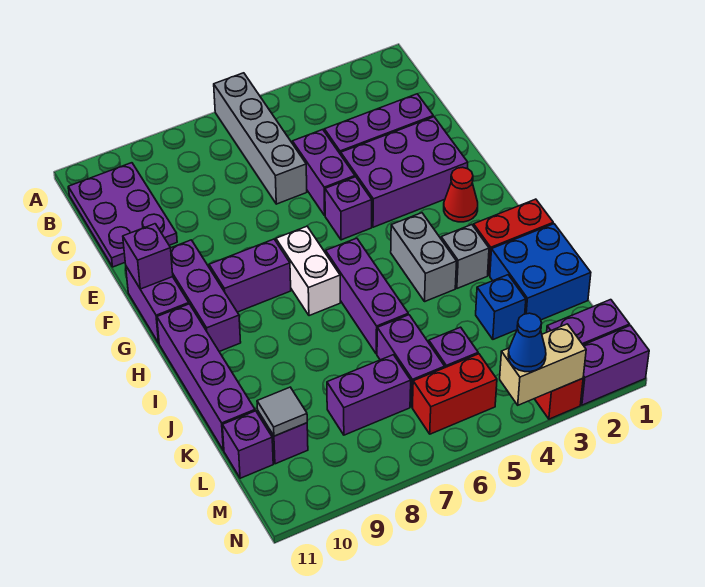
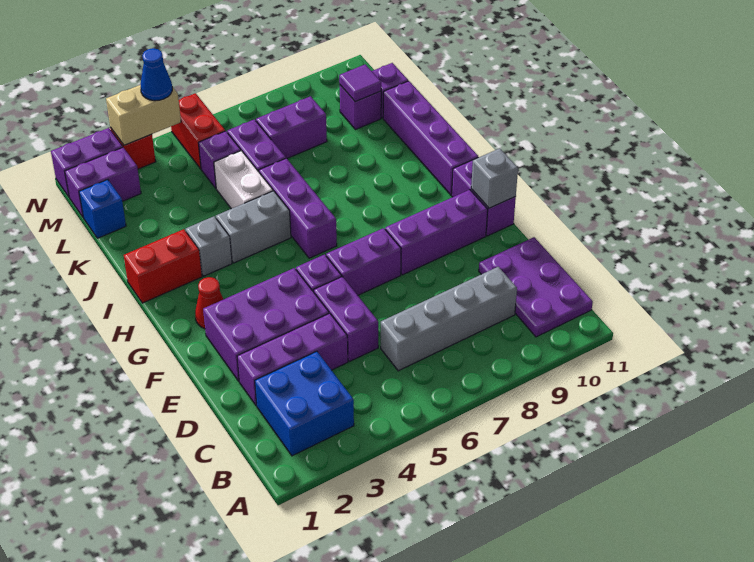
grey 1x4 brick [214,73,307,204] -> grey 1x4 brick turned to [381,267,517,371]
purple 1x3 brick [171,240,241,352] -> purple 1x3 brick turned to [385,190,488,275]
purple 1x1 brick [123,224,173,289] -> grey 1x1 brick [471,148,518,208]
white 1x2 brick [276,226,340,316] -> white 1x2 brick moved to [214,151,273,209]
purple 1x2 brick [209,239,291,312] -> purple 1x2 brick moved to [326,228,401,295]
grey 1x2 brick [391,213,457,301] -> grey 1x2 brick turned to [216,191,291,263]
blue 2x2 brick [490,224,591,320] -> blue 2x2 brick moved to [255,351,354,456]
blue 1x1 brick [476,275,526,339] -> blue 1x1 brick moved to [79,180,126,238]
grey 1x1 tile [257,387,307,436] -> purple 1x1 tile [339,64,381,102]
red 1x2 brick [412,354,497,434] -> red 1x2 brick turned to [171,93,225,169]

